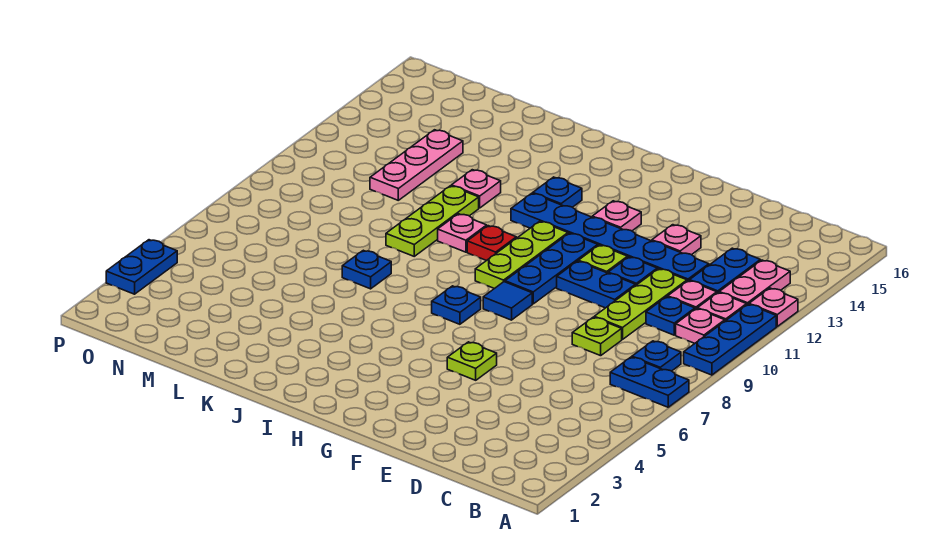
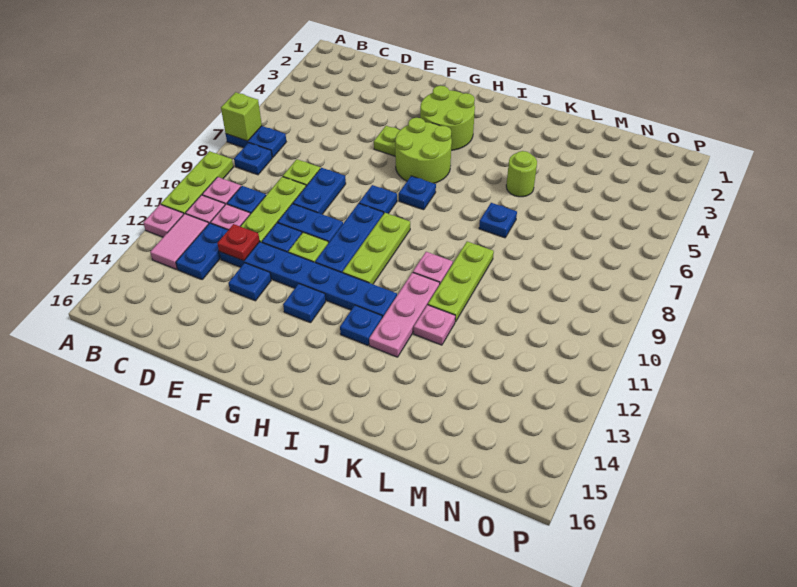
none -> lime 1x1 brick [221,92,262,141]
blue 1x3 plate [684,304,776,375] -> lime 1x3 plate [161,151,233,214]
pink 1x2 plate [719,260,790,305] -> pink 1x2 tile [150,214,209,269]
pink 1x1 plate [652,225,701,255] -> blue 1x1 plate [229,263,271,301]
none -> lime 2x2 round brick [420,86,475,150]
none -> lime 2x2 round brick [395,118,452,183]
blue 1x1 tile [483,282,532,320] -> blue 1x1 plate [359,185,397,214]
pink 1x1 plate [592,201,641,231] -> blue 1x1 plate [283,284,326,323]
red 1x1 plate [467,226,516,261] -> red 1x1 plate moved to [217,224,260,261]
none -> lime 1x1 round brick [506,151,537,197]
pink 1x3 plate [370,130,463,200] -> pink 1x3 plate moved to [369,272,440,357]
blue 1x2 plate [106,240,177,294] -> blue 1x2 plate moved to [293,168,346,214]

